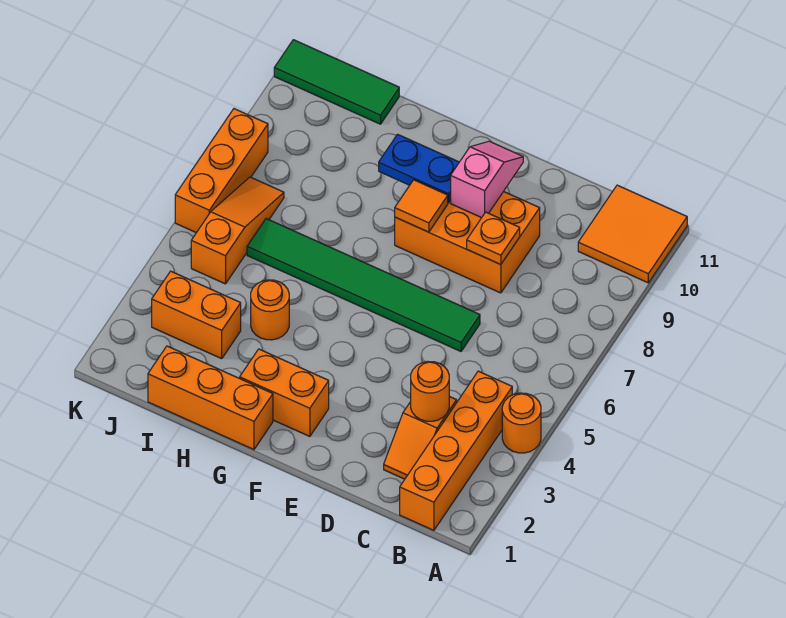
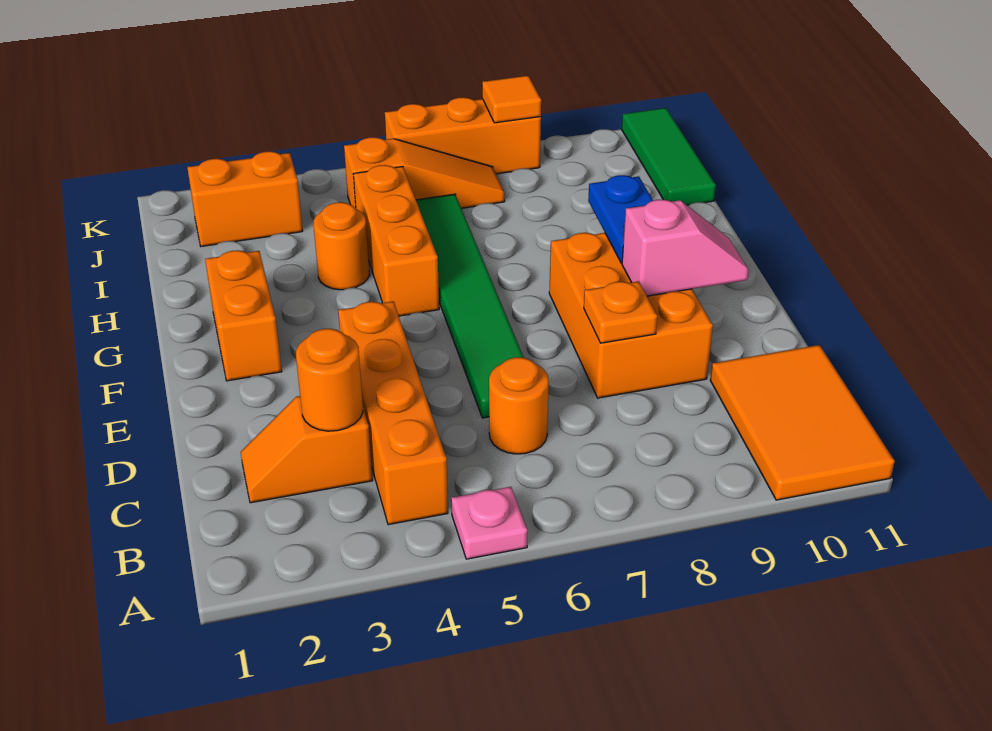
orange 1x1 round brick [502,393,541,453] -> orange 1x1 round brick moved to [489,357,549,454]
none -> pink 1x1 plate [451,487,528,559]
orange 2x2 tile [578,185,687,283] -> orange 2x3 tile [710,345,895,500]
orange 1x4 brick [400,371,512,530] -> orange 1x4 brick turned to [338,301,448,525]
orange 1x1 tile [395,180,448,232] -> orange 1x1 tile moved to [482,76,541,123]
orange 1x3 brick [148,346,273,450] -> orange 1x3 brick moved to [354,165,439,316]
orange 1x2 brick [152,271,241,359] -> orange 1x2 brick turned to [187,151,303,247]

